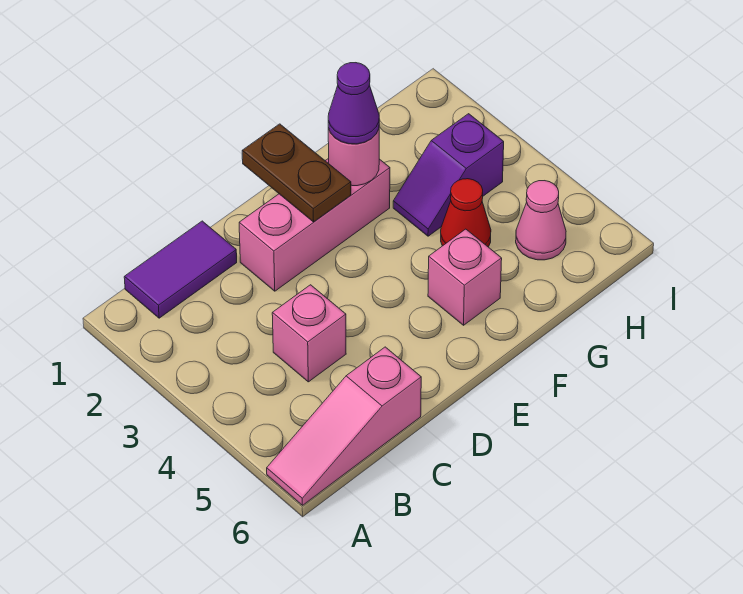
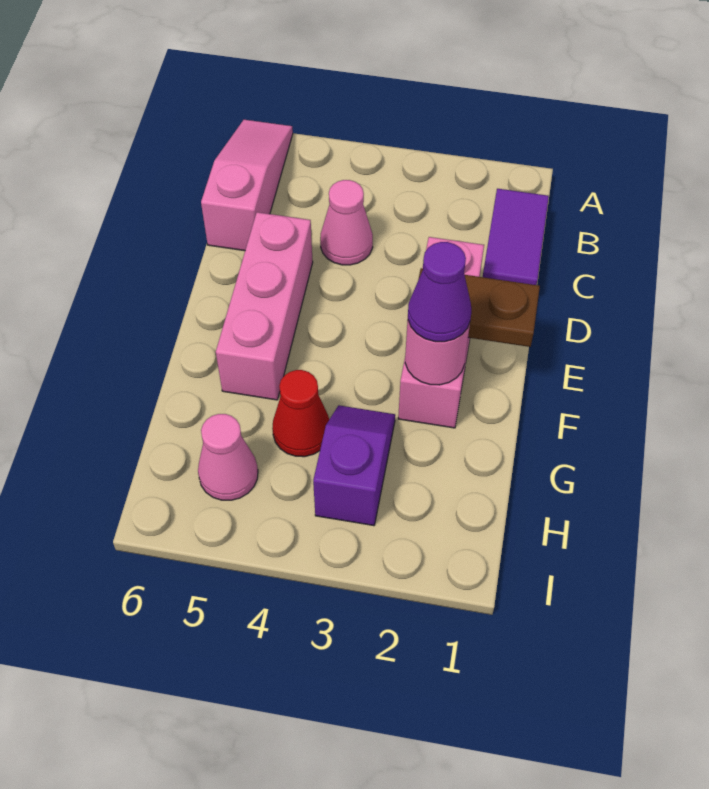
pink 1x1 brick [272,285,346,382] -> pink 1x1 cone [320,180,373,265]
pink 1x1 brick [428,229,502,325] -> pink 1x3 brick [216,212,313,400]

